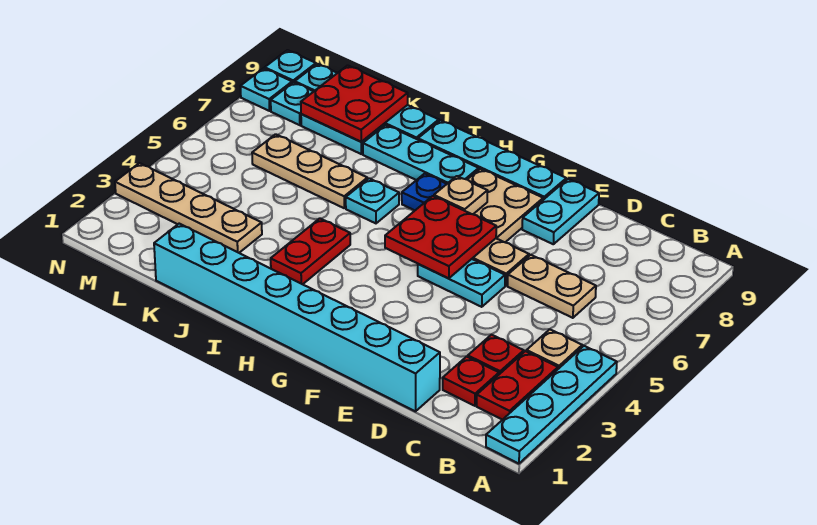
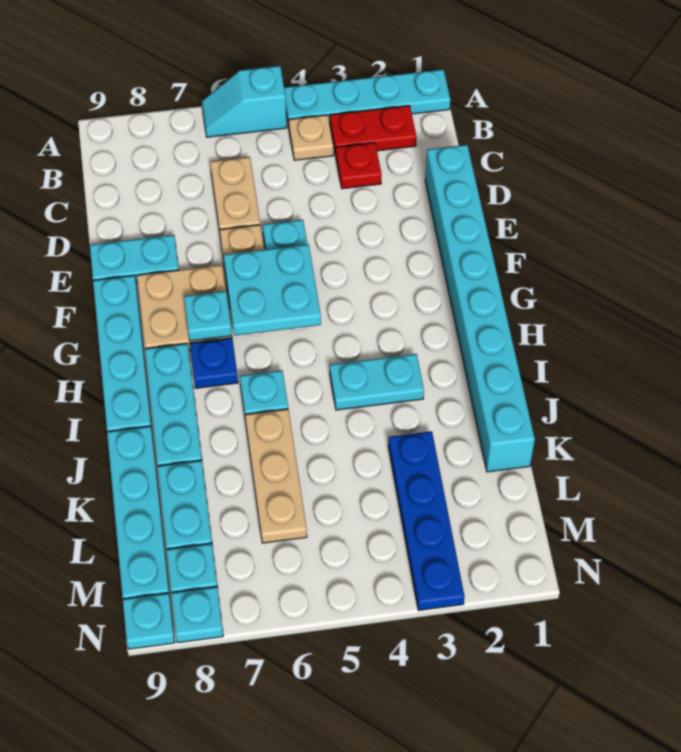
none -> cyan 1x2 slope [202,66,287,137]
red 1x1 plate [443,357,499,406] -> none
red 2x2 plate [385,196,496,279] -> cyan 2x2 plate [224,244,321,336]
tan 1x1 plate [434,176,488,214] -> cyan 1x1 plate [184,291,232,341]
red 1x2 plate [271,218,350,284] -> cyan 1x2 plate [330,354,424,410]
tan 1x4 plate [115,163,262,253] -> blue 1x4 plate [388,431,465,610]
red 2x2 plate [301,65,408,142] -> none

